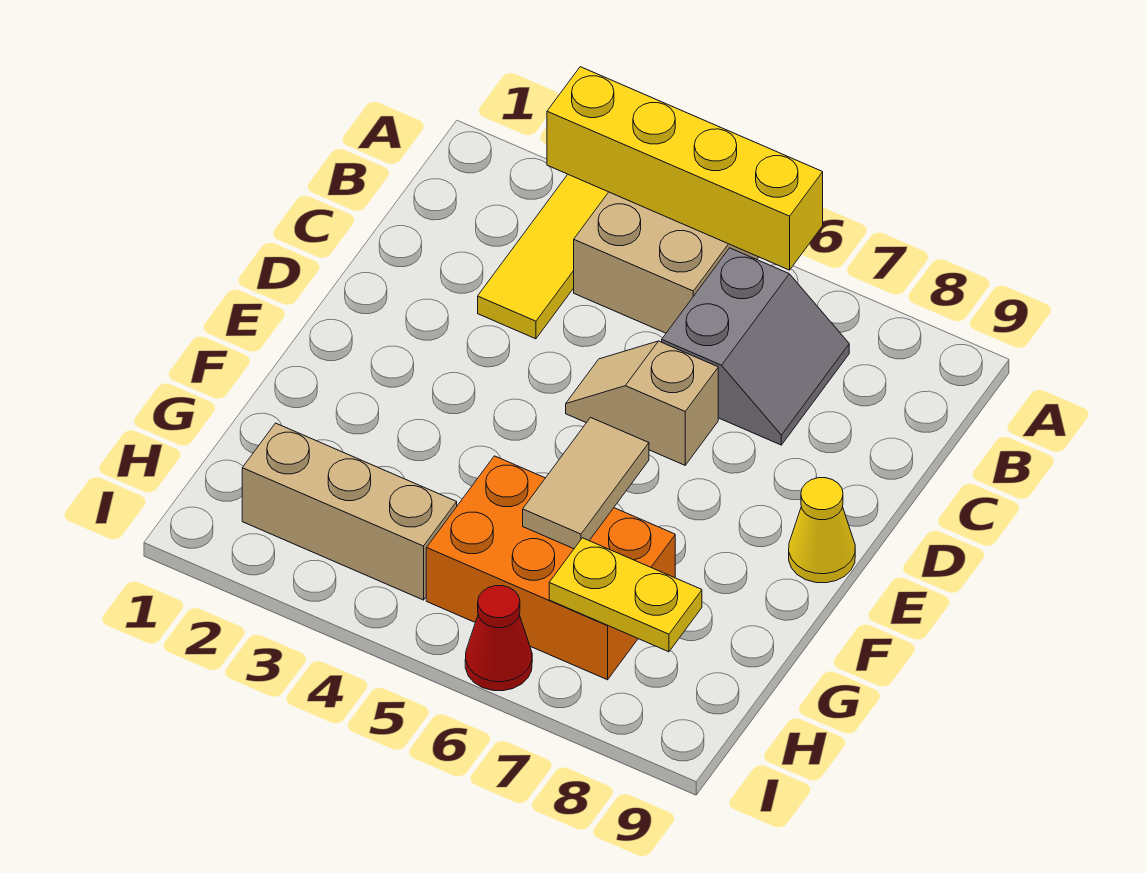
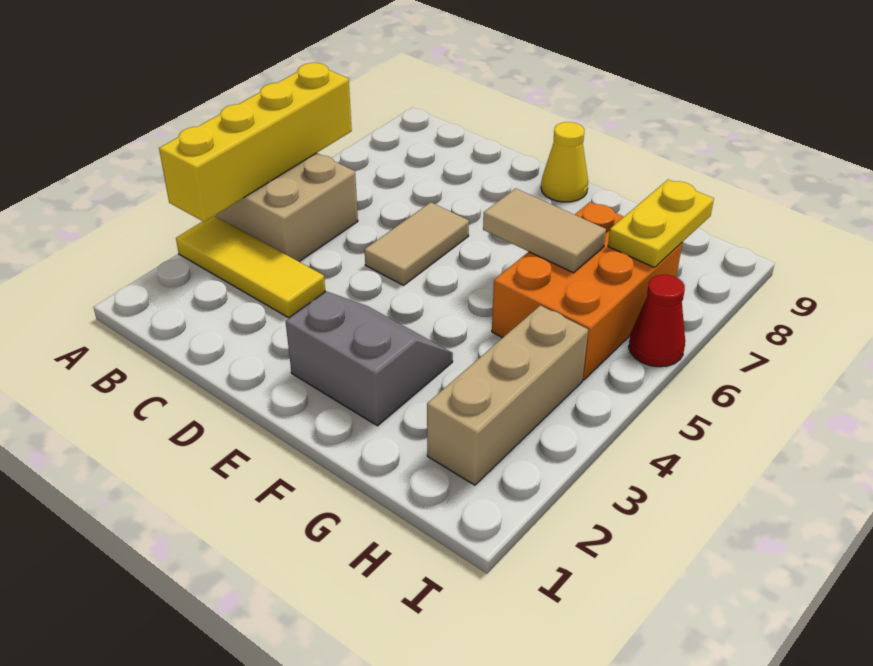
grey 2x2 slope [662,248,849,445] -> grey 2x2 slope moved to [286,291,453,426]
tan 1x2 slope [566,341,718,465] -> tan 1x2 tile [365,202,469,285]

